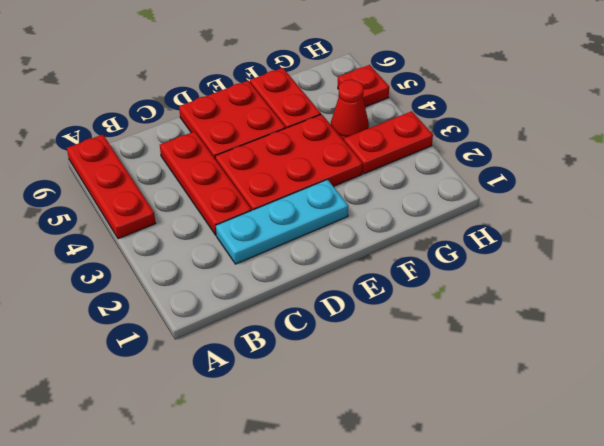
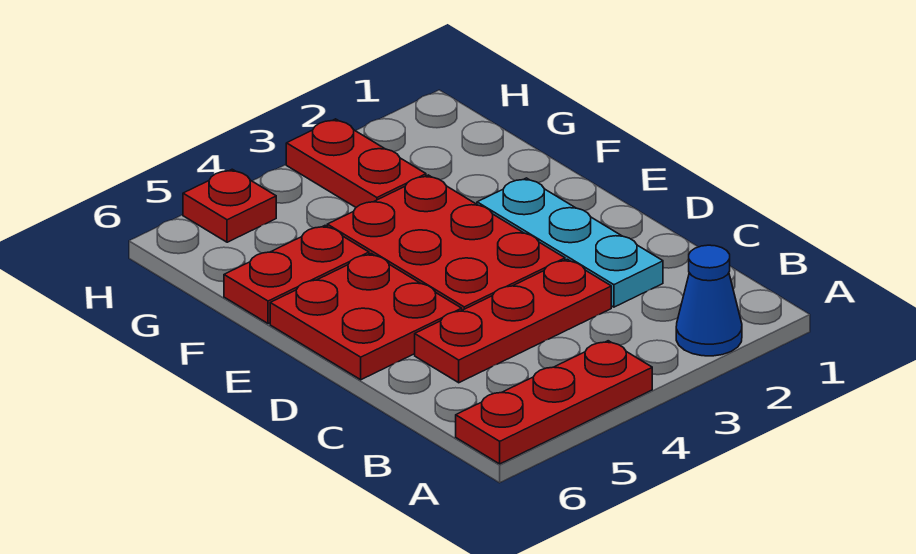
none -> blue 1x1 cone [676,245,742,356]
red 1x1 cone [331,80,369,140] -> none

